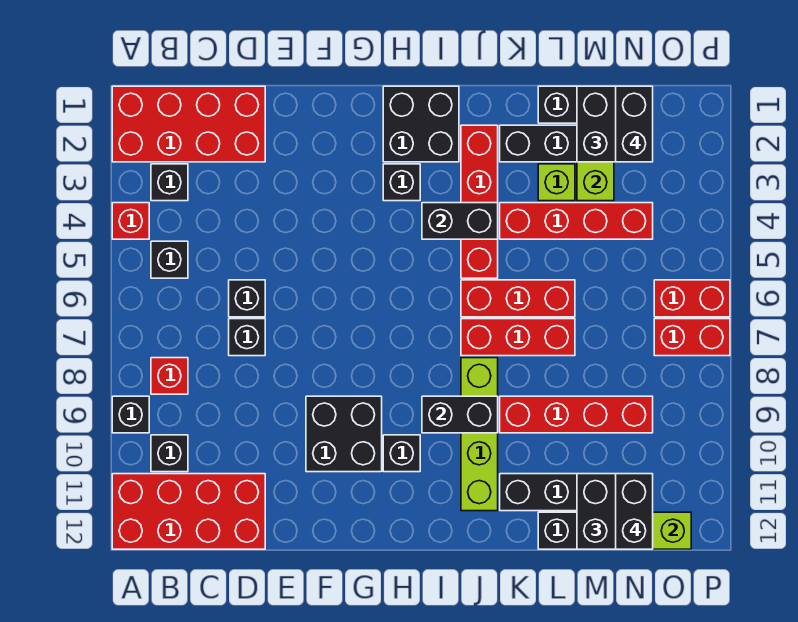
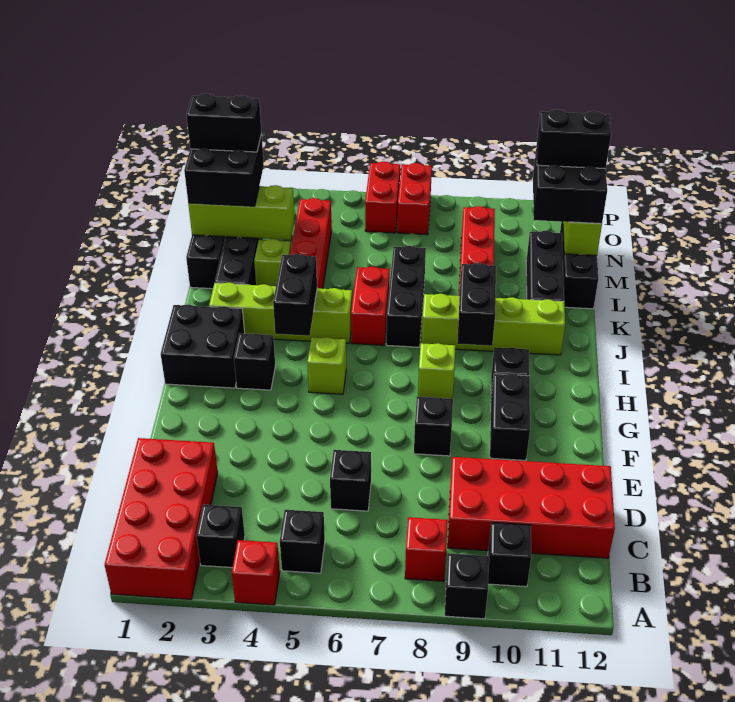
red 2x4 brick [112,474,265,549] -> red 2x4 brick turned to [448,457,615,558]
black 1x1 brick [229,319,265,356] -> black 1x1 brick moved to [414,397,453,456]
black 2x2 brick [306,396,382,472] -> black 1x2 brick [490,374,530,460]
none -> lime 1x1 brick [307,337,346,394]
none -> lime 1x1 brick [418,343,456,399]
red 1x4 brick [461,125,498,278] -> lime 1x4 brick [209,282,352,343]
red 1x3 brick [461,280,575,317] -> red 1x2 brick [351,267,390,345]
red 1x3 brick [461,319,575,356] -> black 1x3 brick [386,246,426,347]

